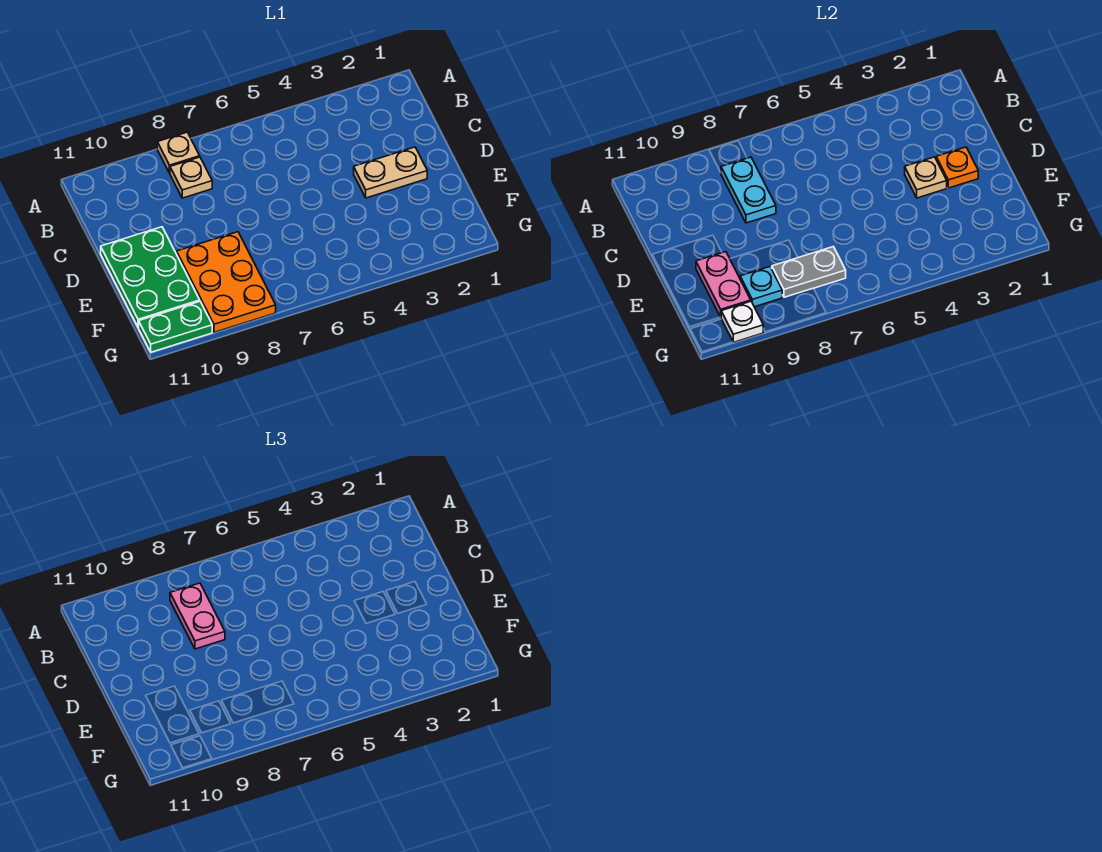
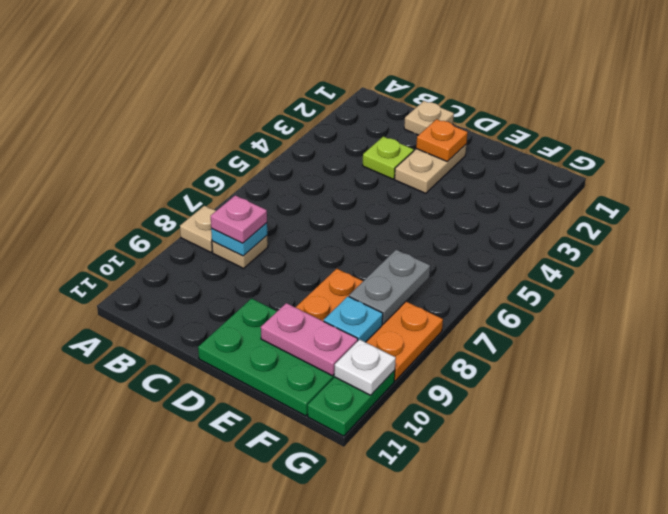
cyan 1x2 plate [721,157,776,223] -> cyan 1x1 plate [211,223,267,256]
pink 1x2 plate [170,583,225,649] -> pink 1x1 plate [211,195,267,243]
none -> lime 1x1 plate [363,137,414,179]
tan 1x1 plate [905,157,947,198] -> tan 1x1 plate moved to [404,101,454,135]

